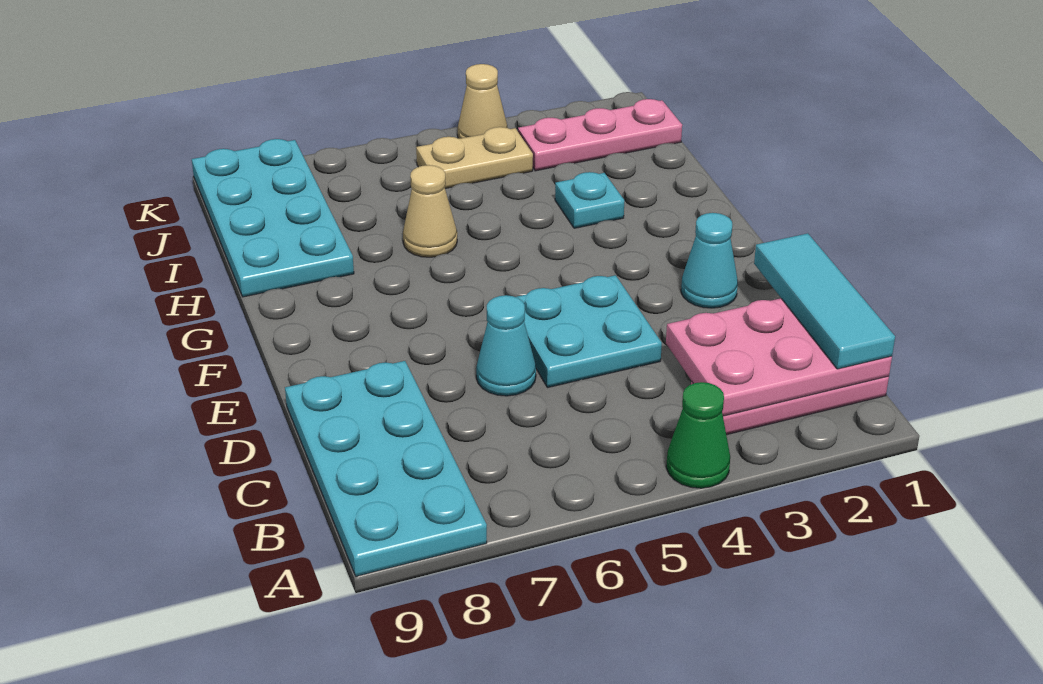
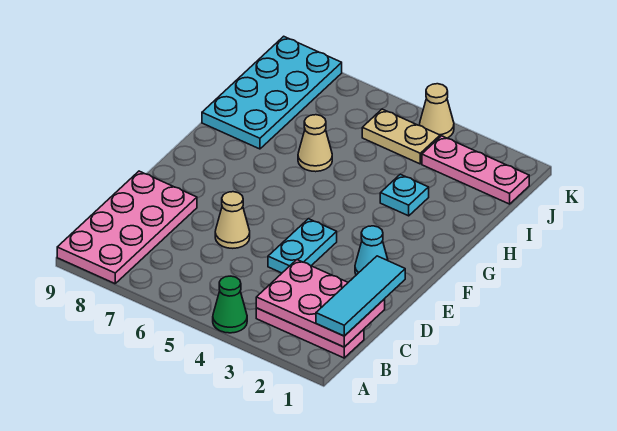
cyan 2x4 plate [285,361,487,576] -> pink 2x4 plate [57,171,197,284]
cyan 2x2 plate [517,275,662,388] -> cyan 1x2 plate [268,219,337,273]
cyan 1x1 cone [476,295,536,396] -> tan 1x1 cone [215,192,250,248]

